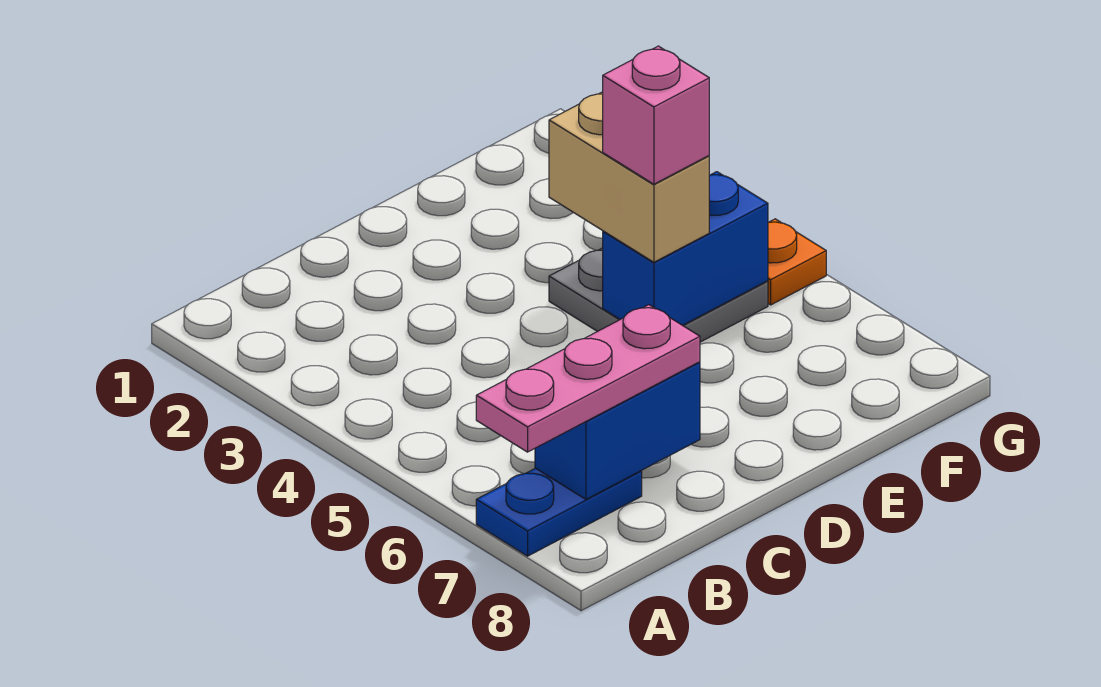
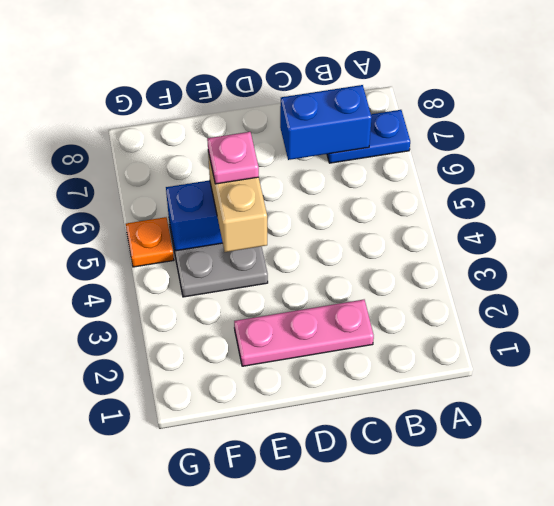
pink 1x3 plate [476,305,700,452] -> pink 1x3 plate moved to [234,300,374,366]
pink 1x1 brick [603,46,709,184] -> pink 1x1 plate [207,132,259,184]

